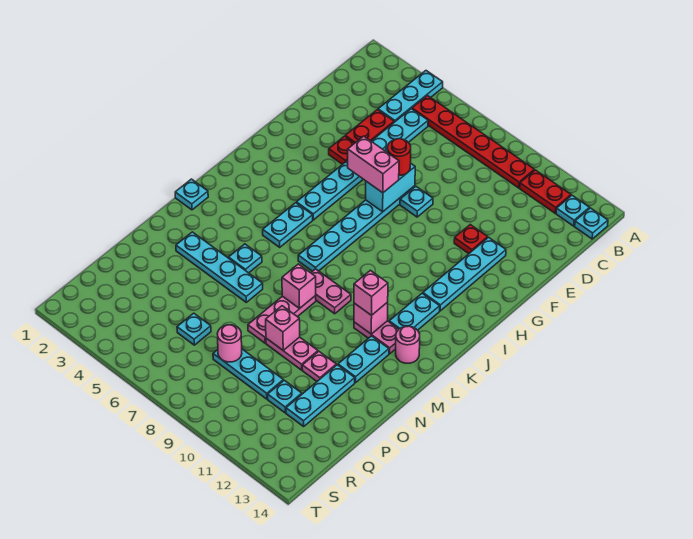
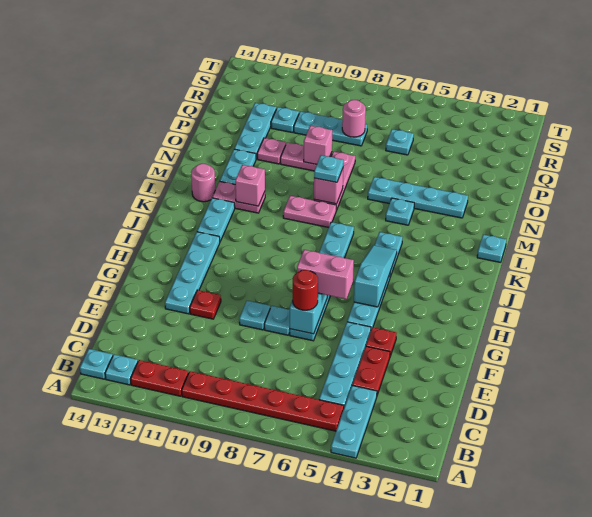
none -> cyan 1x1 plate [239,301,270,330]
none -> cyan 1x3 slope [354,245,397,307]
pink 1x1 brick [354,270,388,315] -> none
none -> cyan 1x1 plate [314,155,343,182]

